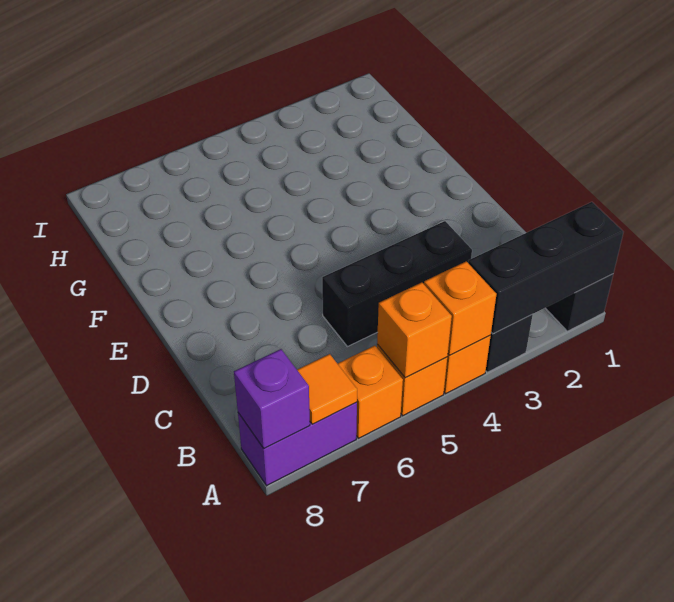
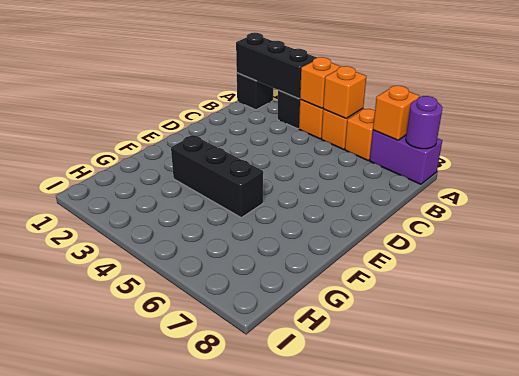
orange 1x1 tile [297,354,357,424] -> orange 1x1 brick [373,86,420,140]
purple 1x1 brick [234,349,310,449] -> purple 1x1 round brick [406,96,442,149]
black 1x3 brick [322,221,472,347] -> black 1x3 brick moved to [171,135,263,218]

